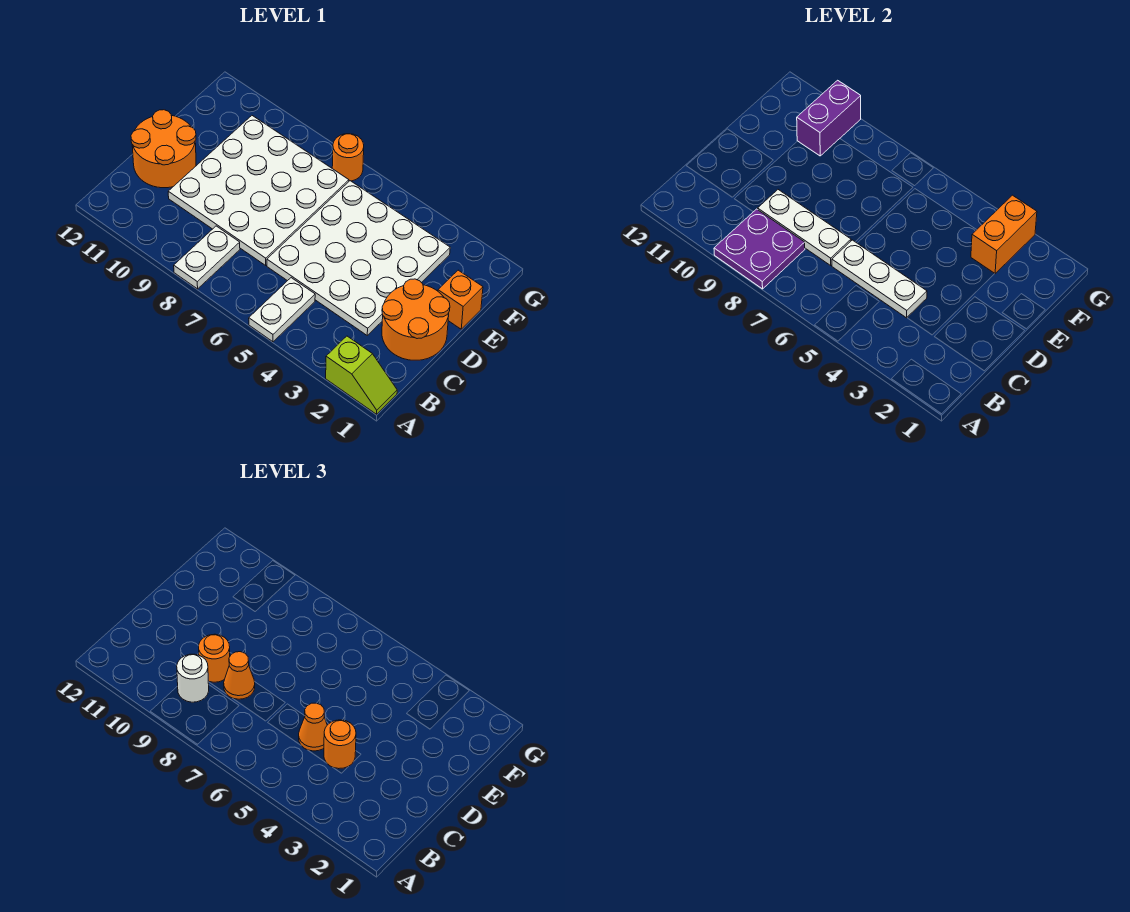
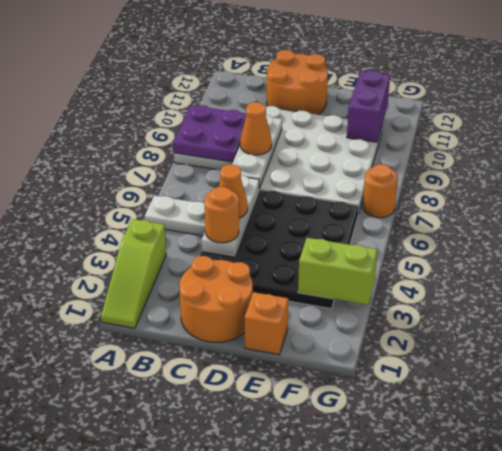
lime 1x2 slope [326,336,397,414] -> lime 1x3 slope [101,219,166,328]
white 1x1 round brick [177,654,209,702] -> none
white 4x4 plate [267,181,450,335] -> black 4x4 plate [200,190,359,309]
orange 1x1 round brick [199,634,230,682] -> none
orange 1x2 brick [971,195,1037,274] -> lime 1x2 brick [298,238,377,305]
purple 1x2 brick [797,80,861,156] -> purple 1x2 brick turned to [347,70,390,142]

